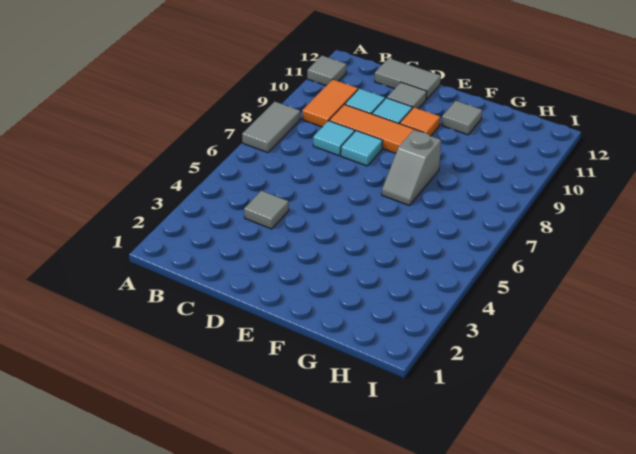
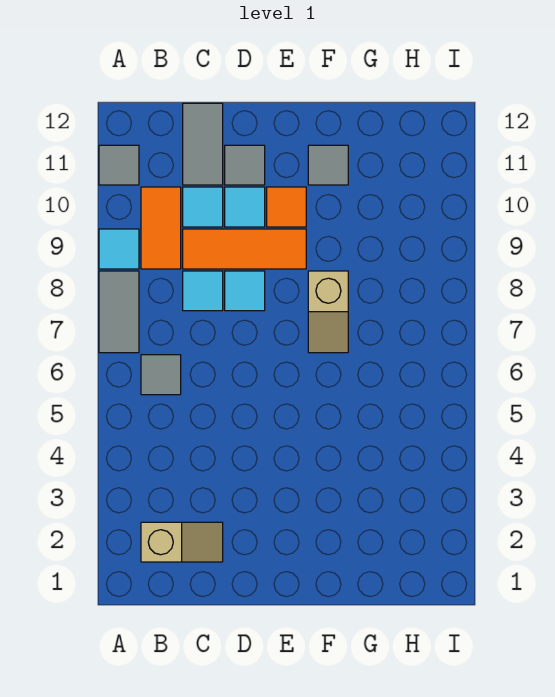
none -> cyan 1x1 tile [99,229,139,269]
none -> tan 1x2 slope [141,522,223,562]
grey 1x1 tile [244,191,289,229] -> grey 1x1 tile moved to [141,355,181,395]
grey 1x2 tile [375,58,441,99] -> grey 1x2 tile turned to [183,103,223,185]
grey 1x2 slope [382,130,441,205] -> tan 1x2 slope [308,271,348,353]

